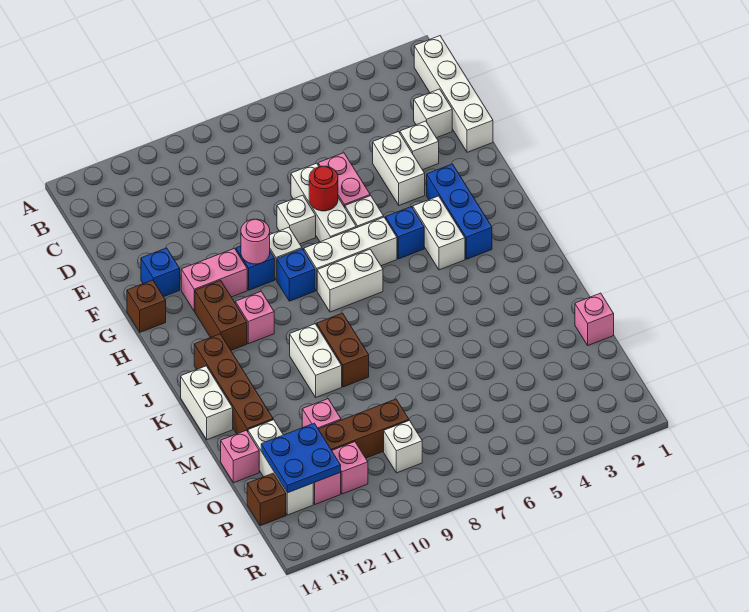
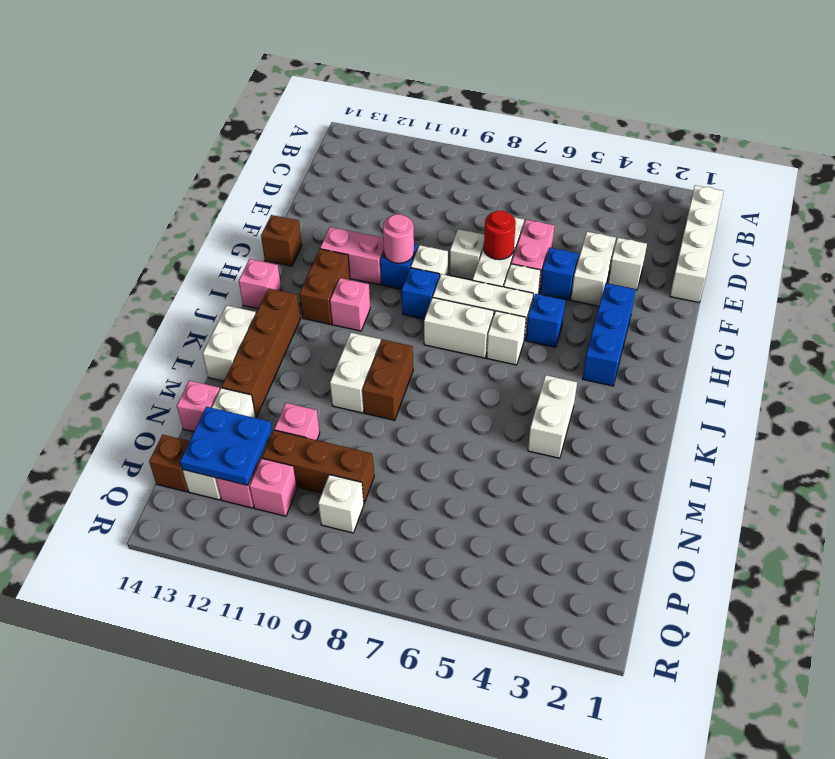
white 1x1 brick [414,89,452,138] -> white 1x1 brick moved to [487,311,526,365]
blue 1x1 brick [141,248,180,297] -> blue 1x1 brick moved to [540,248,579,300]
white 1x2 brick [413,196,465,270] -> white 1x2 brick moved to [528,375,577,458]
pink 1x1 brick [575,293,614,345] -> pink 1x1 brick moved to [239,259,281,309]

